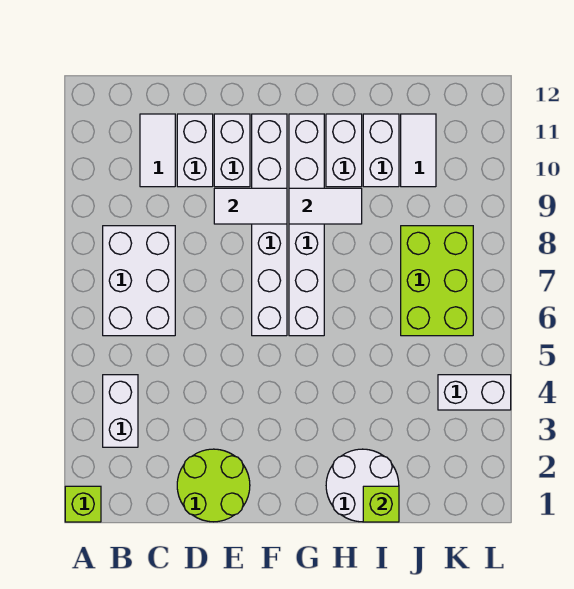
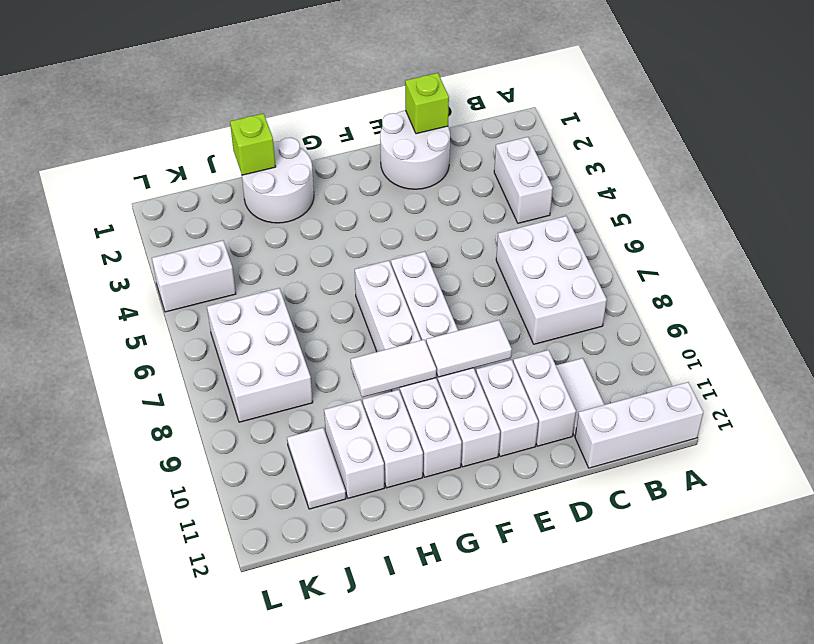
lime 1x1 brick [65,486,101,522] -> lime 1x1 brick moved to [405,73,449,134]
none -> white 1x3 brick [575,382,703,468]
lime 2x2 round brick [177,449,250,522] -> white 2x2 round brick [380,110,450,189]
lime 2x3 brick [401,226,473,336] -> white 2x3 brick [207,288,313,422]

